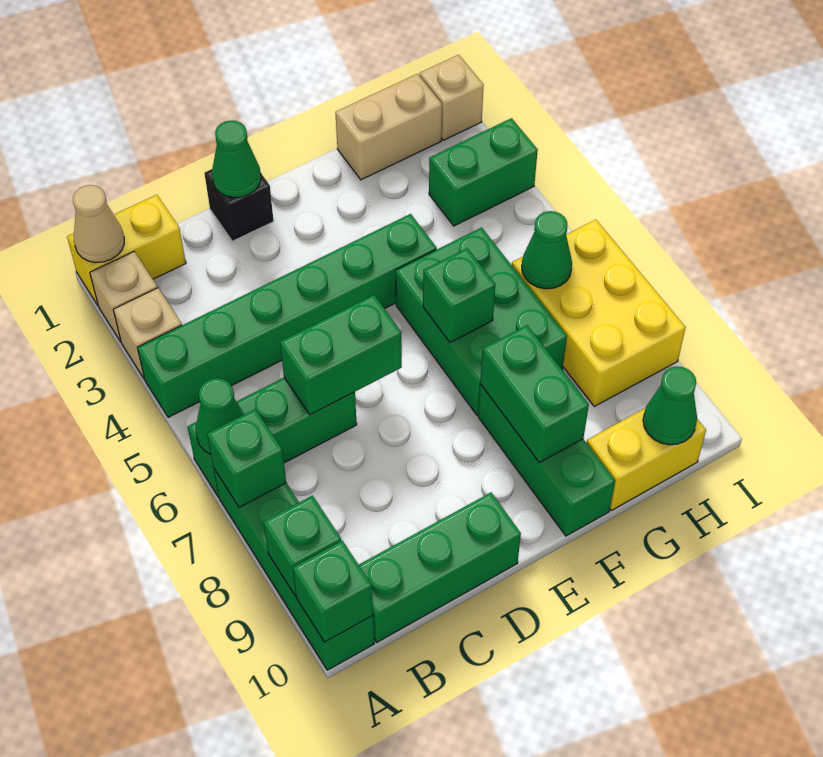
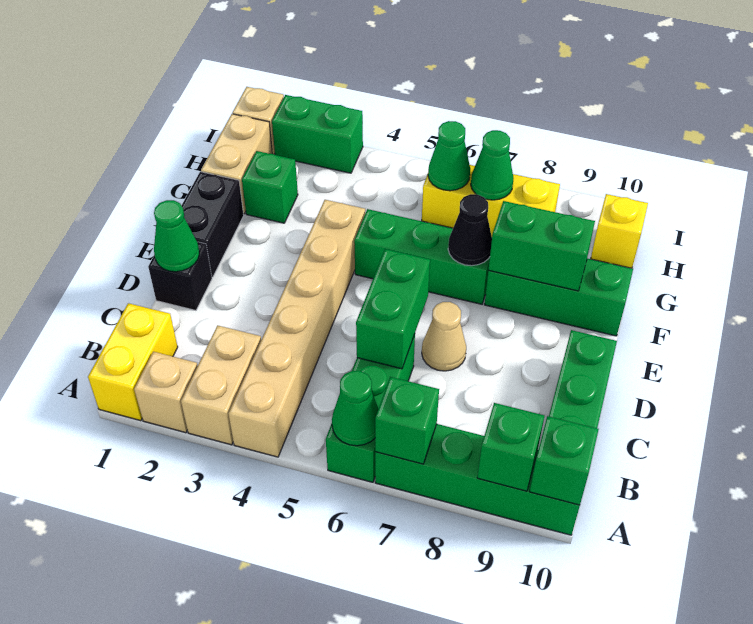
tan 1x1 cone [73,185,124,263] -> tan 1x1 cone moved to [422,302,466,371]
tan 1x1 brick [113,288,182,379] -> tan 1x2 brick [181,325,261,445]
green 1x6 brick [137,214,437,418] -> tan 1x6 brick [229,200,365,457]
none -> black 1x2 brick [182,172,244,277]
green 2x3 brick [396,228,567,415] -> green 1x3 brick [354,209,490,304]
green 1x1 brick [423,248,495,342] -> green 1x1 brick moved to [242,151,298,223]
none -> black 1x1 cone [448,194,492,266]
yellow 1x2 brick [587,408,706,510] -> yellow 1x1 brick [591,194,648,268]
green 1x2 brick [429,118,538,226] -> green 1x2 brick turned to [272,95,363,173]
yellow 2x3 brick [512,220,686,406] -> yellow 1x3 brick [422,165,560,236]
green 1x1 cone [643,366,697,445] -> green 1x1 cone moved to [471,130,513,200]

